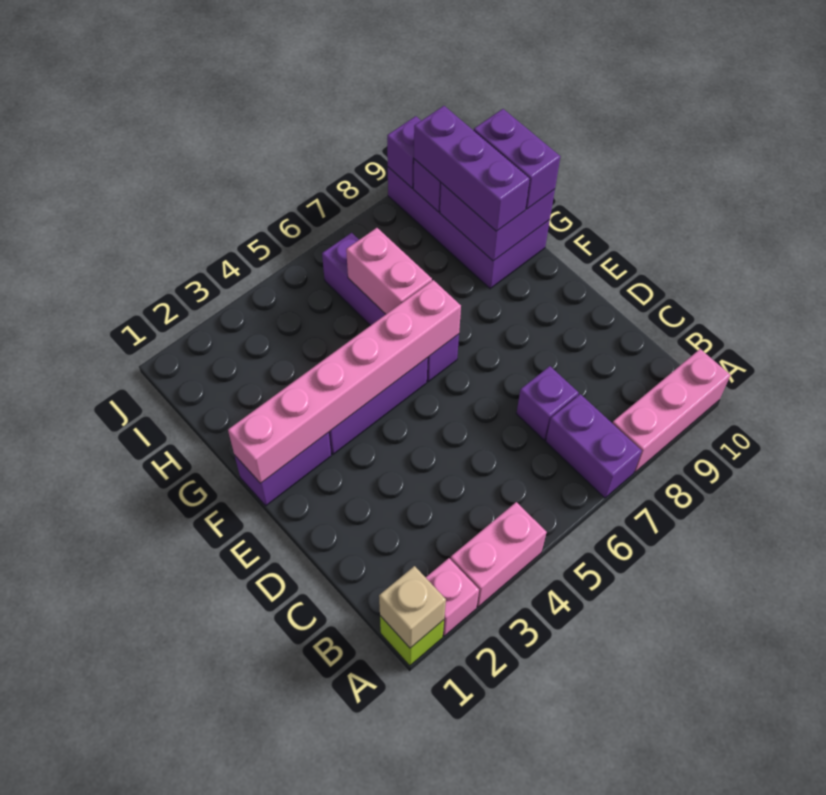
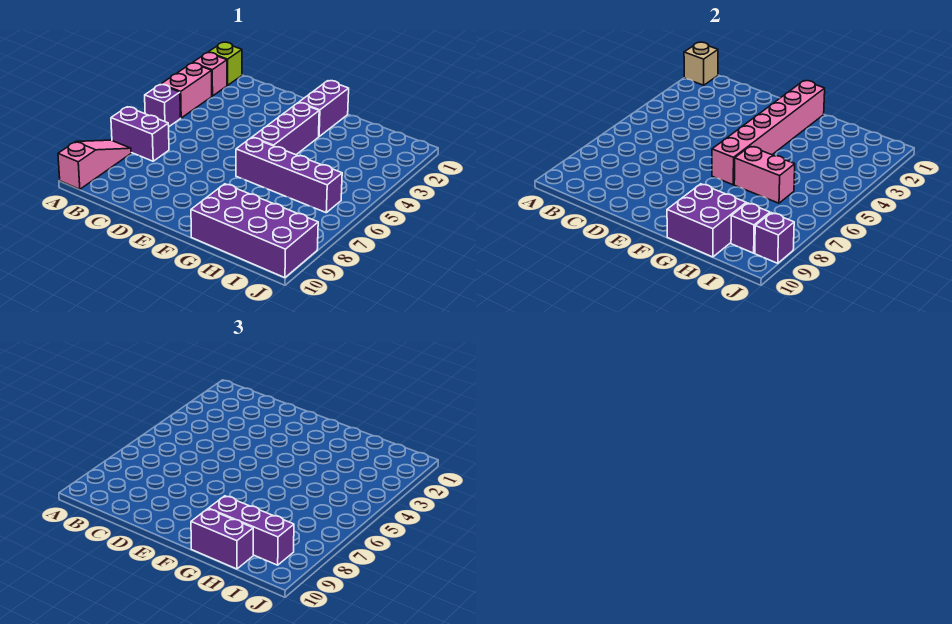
pink 1x3 brick [612,349,730,472] -> pink 1x3 slope [58,140,131,189]
purple 1x1 brick [516,366,579,440] -> purple 1x1 brick moved to [145,85,181,126]

